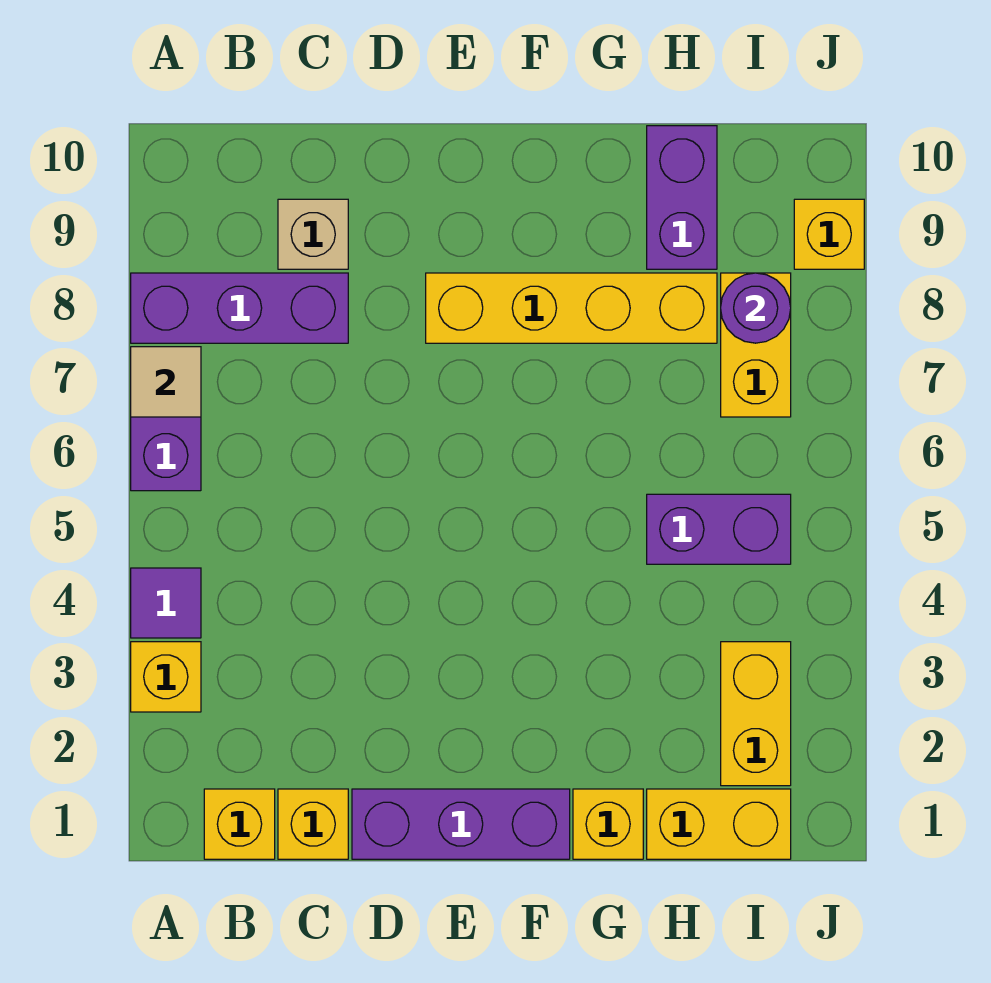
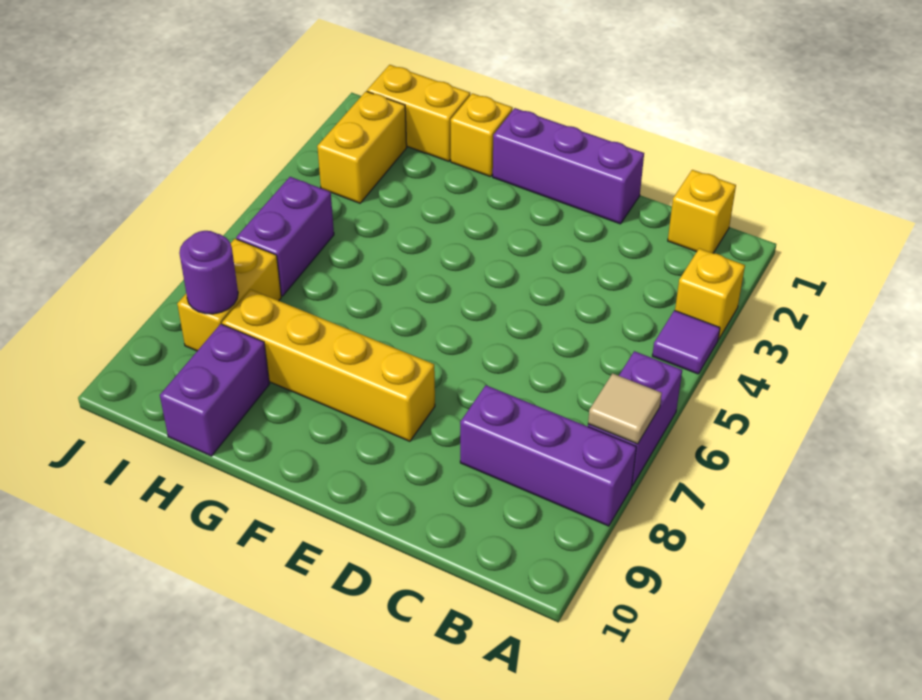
yellow 1x1 brick [278,789,348,859] -> none
tan 1x1 brick [278,199,348,269] -> none
purple 1x2 brick [647,494,791,564] -> purple 1x2 brick turned to [236,177,334,296]
yellow 1x1 brick [794,199,864,269] -> none

